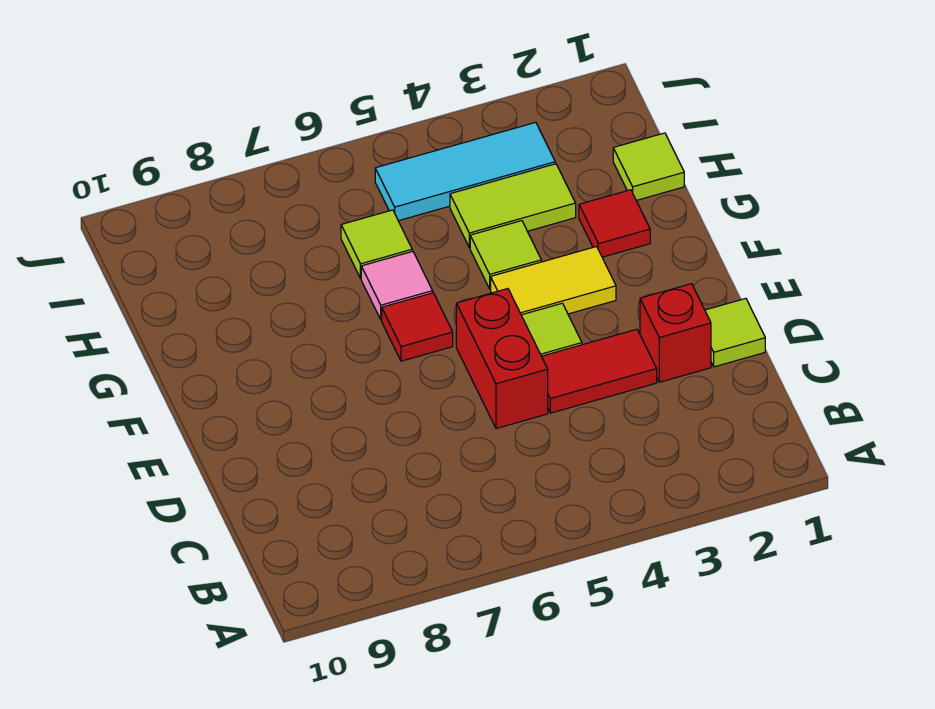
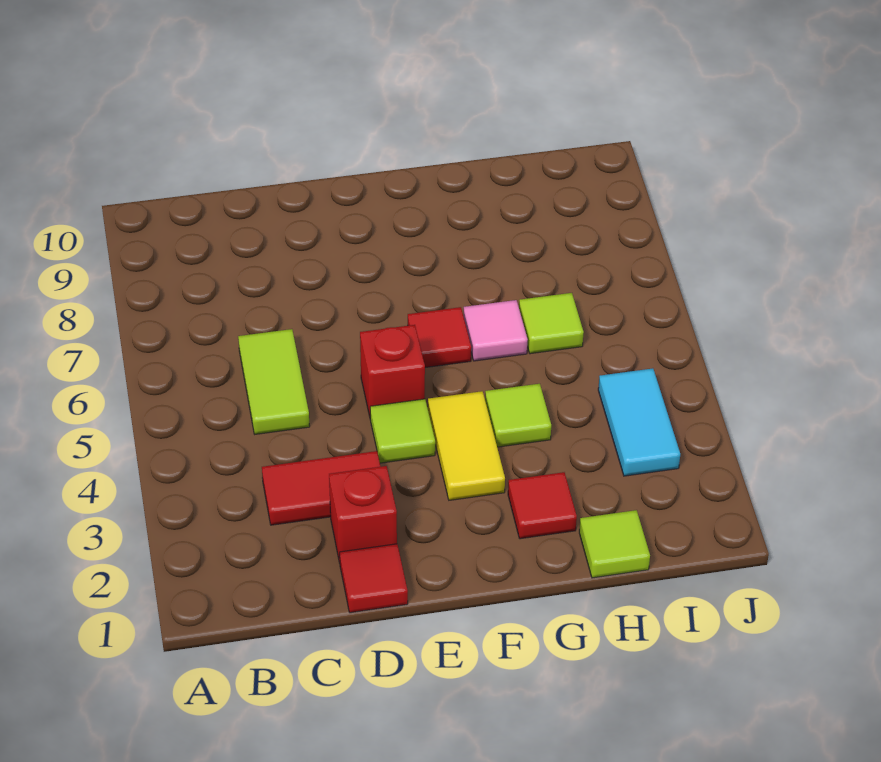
lime 1x1 tile [705,299,765,367] -> red 1x1 tile [340,544,408,613]
red 1x2 tile [542,329,657,413] -> red 1x2 tile turned to [262,451,381,525]
red 1x2 brick [456,289,548,429] -> red 1x1 brick [360,325,425,416]
lime 1x2 tile [450,164,576,248] -> lime 1x2 tile moved to [238,329,310,434]
cyan 1x3 tile [375,122,555,221] -> cyan 1x2 tile [598,368,680,476]

